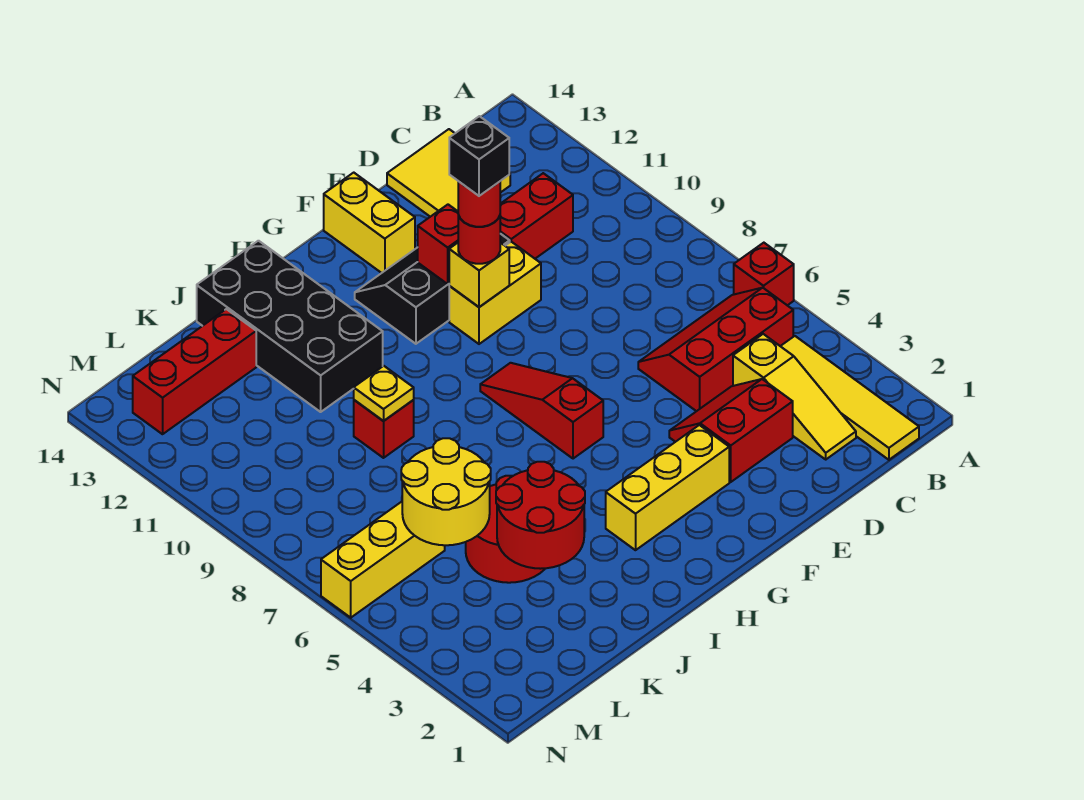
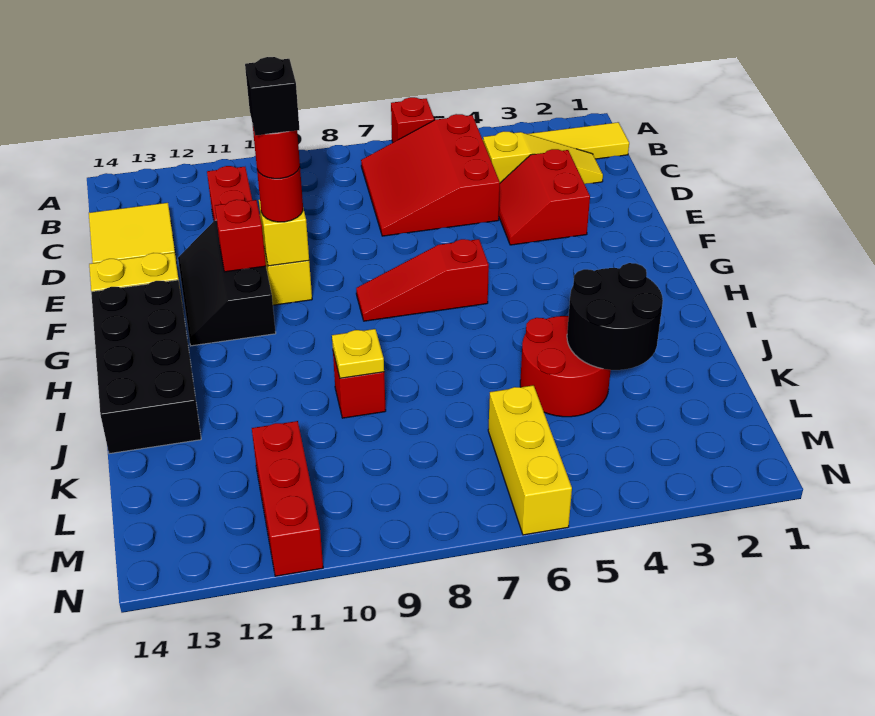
red 2x3 slope [638,288,793,411] -> red 3x3 slope [361,114,500,236]
yellow 1x3 brick [606,425,729,550] -> none
black 2x4 brick [197,241,383,412] -> black 2x4 brick turned to [91,280,201,454]
red 2x2 round brick [496,462,585,569] -> black 2x2 round brick [567,263,663,370]
yellow 2x2 round brick [401,438,491,545] -> none
red 1x3 brick [133,309,256,434] -> red 1x3 brick moved to [252,421,323,576]

